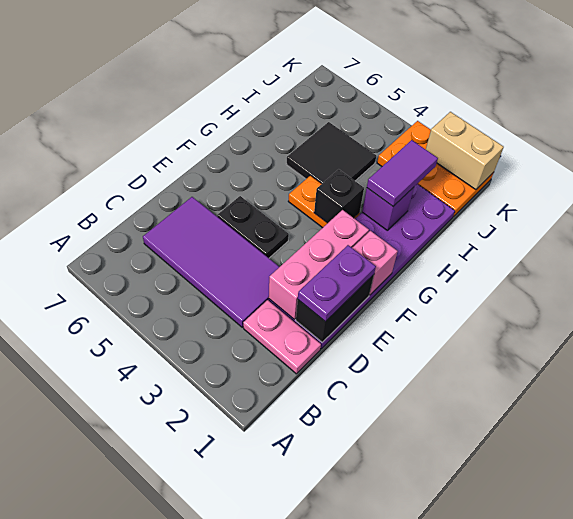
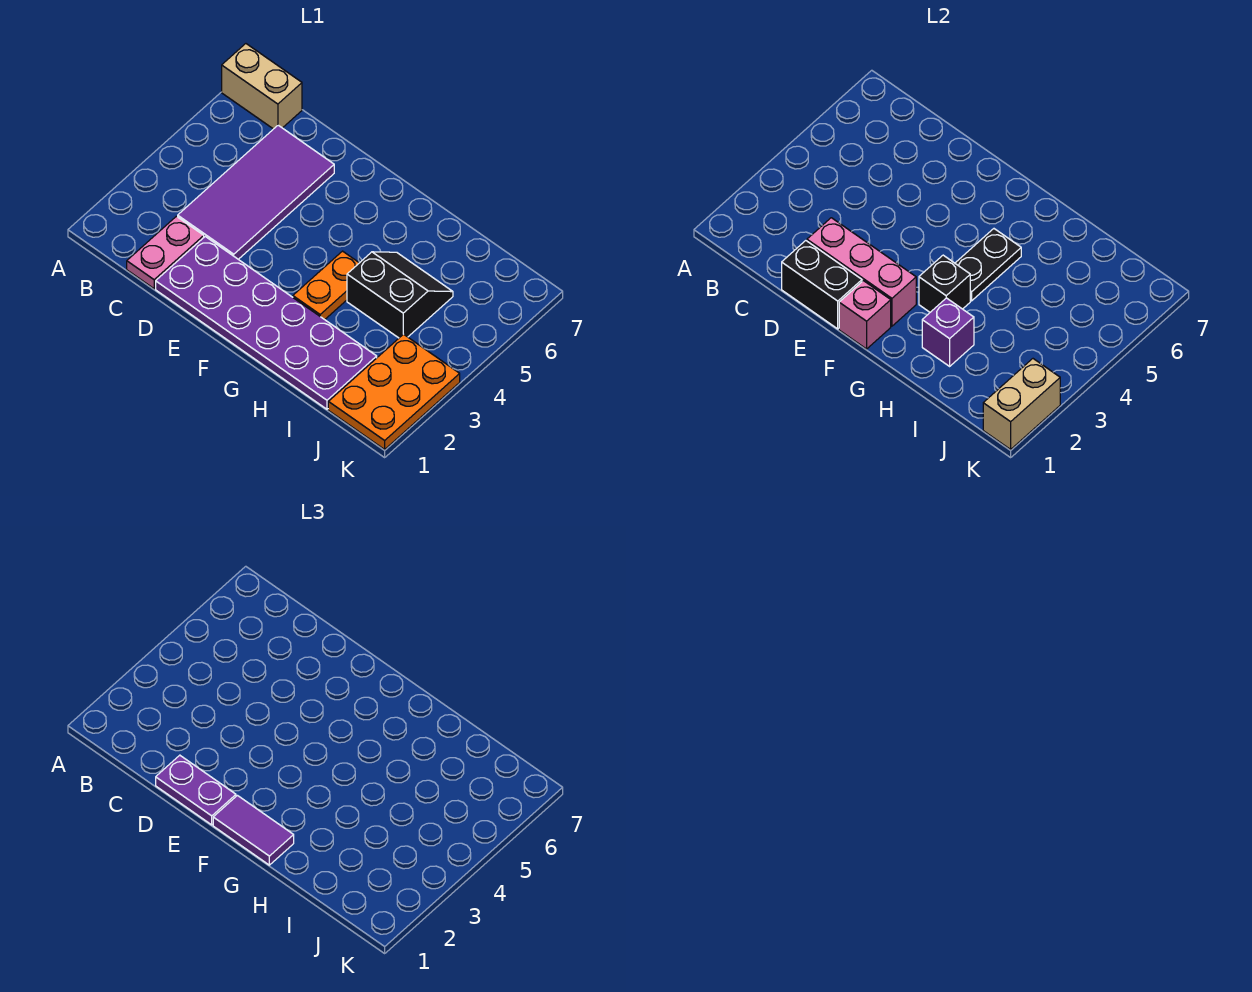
none -> tan 1x2 brick [222,44,302,129]
black 1x2 plate [217,196,289,258] -> black 1x2 plate moved to [955,229,1021,301]
purple 1x2 tile [367,140,438,206] -> purple 1x2 tile moved to [213,796,294,865]
black 2x2 tile [286,122,376,184] -> black 2x2 slope [347,252,453,338]

